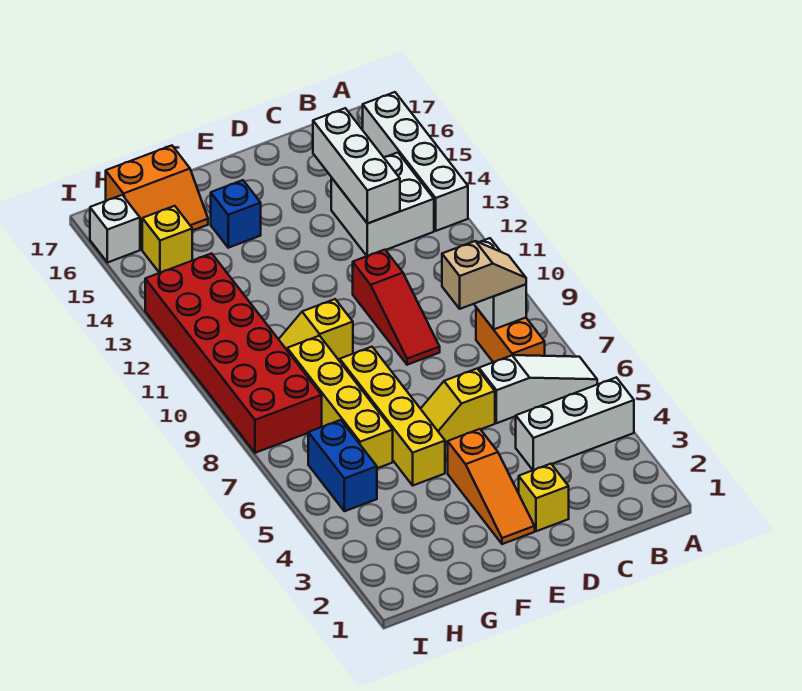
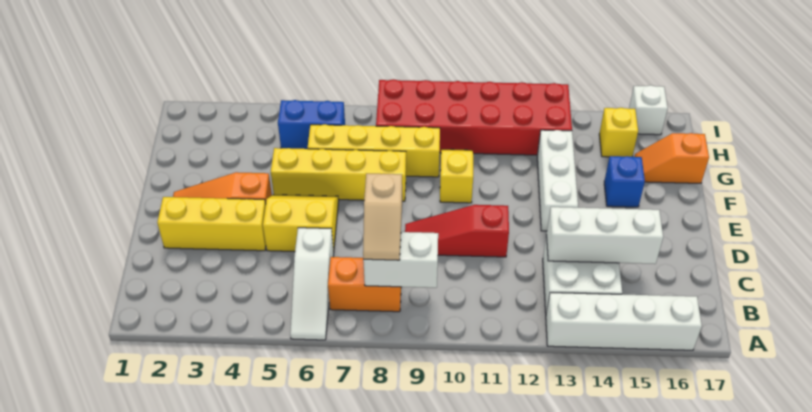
white 1x3 brick [516,377,634,470] -> white 1x3 brick moved to [537,130,578,231]
yellow 1x1 brick [519,464,569,531] -> yellow 1x3 brick [157,197,266,251]
yellow 1x2 slope [421,369,495,443] -> yellow 2x2 slope [263,194,339,252]
orange 2x2 slope [106,146,208,249] -> orange 1x2 slope [634,133,709,183]

